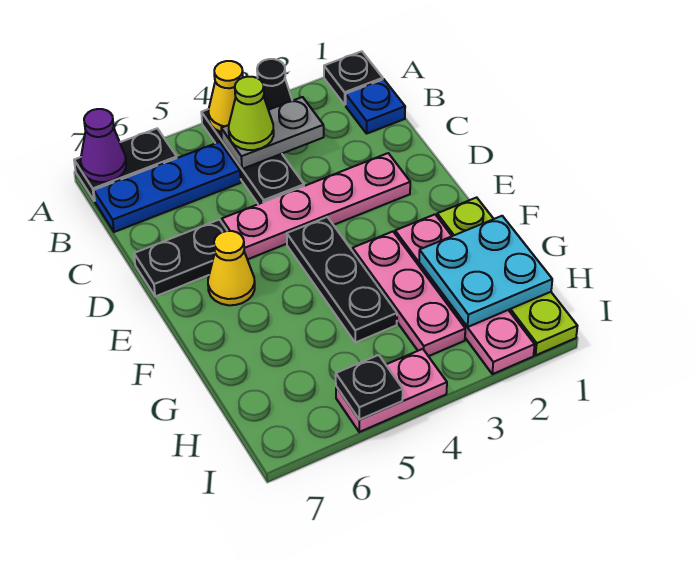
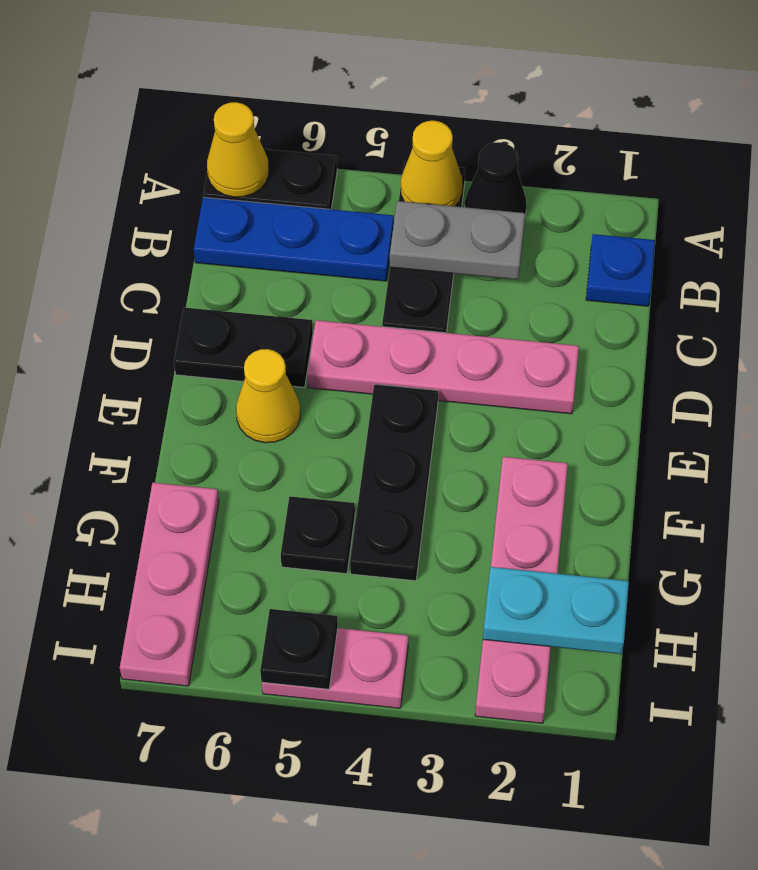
black 1x1 plate [324,51,383,105] -> black 1x1 plate moved to [281,496,355,574]
purple 1x1 cone [81,109,126,182] -> yellow 1x1 cone [207,102,269,197]
lime 1x1 cone [229,77,274,150] -> none
lime 1x4 plate [437,197,577,355] -> none
pink 1x3 plate [353,232,465,356] -> pink 1x3 plate moved to [120,483,219,686]
cyan 2x2 plate [419,216,552,327] -> cyan 1x2 plate [483,567,629,654]

